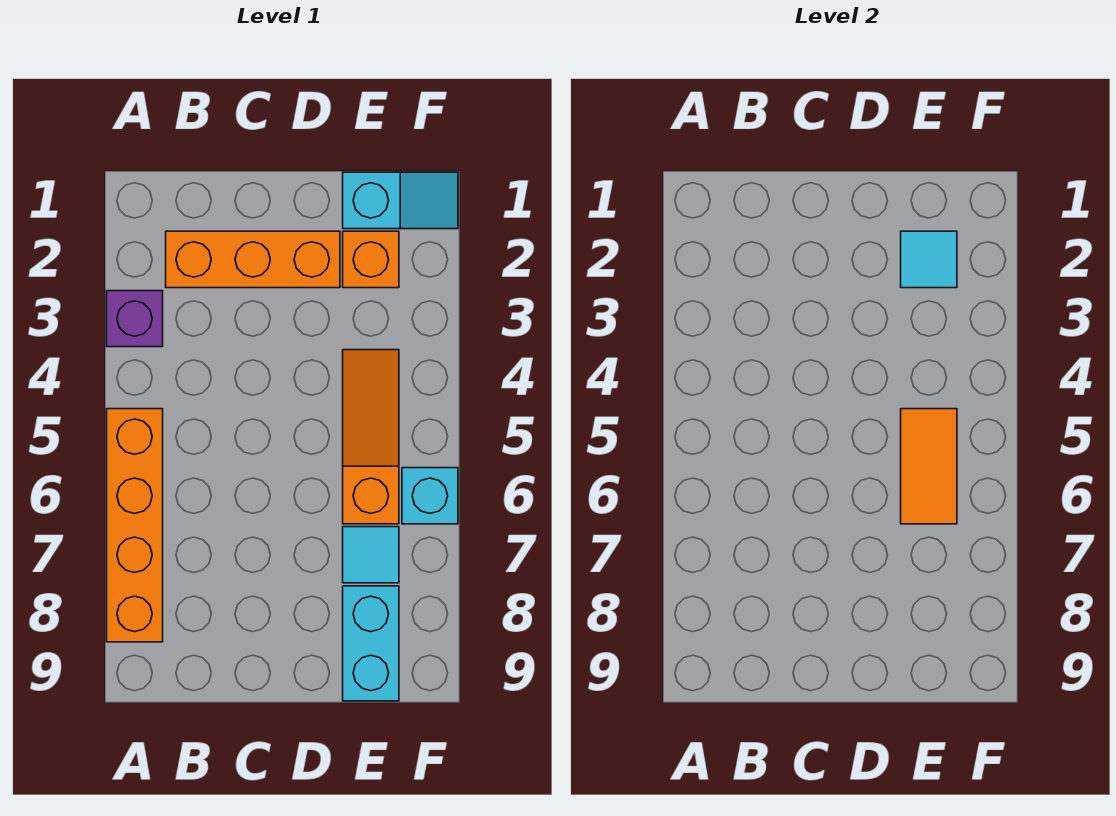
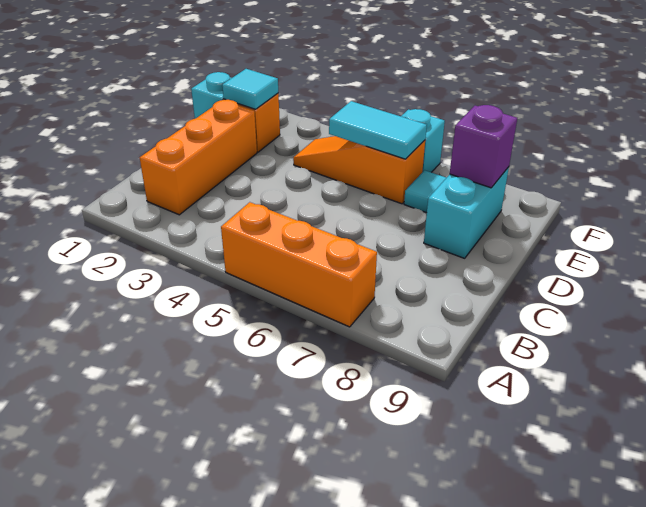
purple 1x1 brick [107,291,163,347] -> purple 1x1 brick moved to [450,105,517,188]
orange 1x4 brick [107,409,163,642] -> orange 1x3 brick [221,202,377,327]
orange 1x2 tile [901,409,957,524] -> cyan 1x2 tile [329,101,427,159]
cyan 1x2 brick [343,586,399,701] -> cyan 1x2 brick turned to [424,167,509,258]

